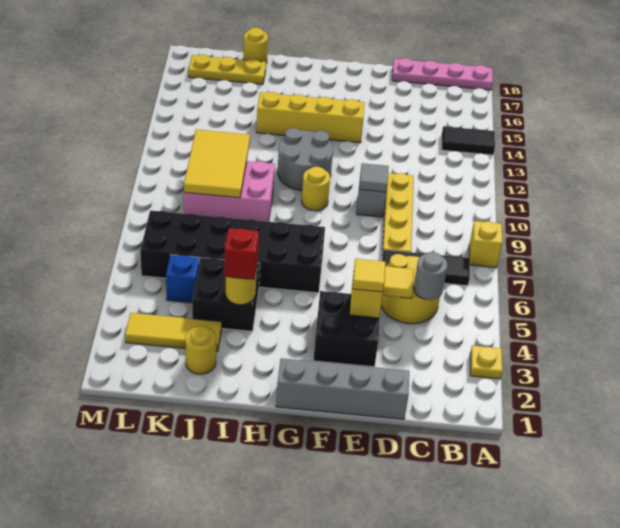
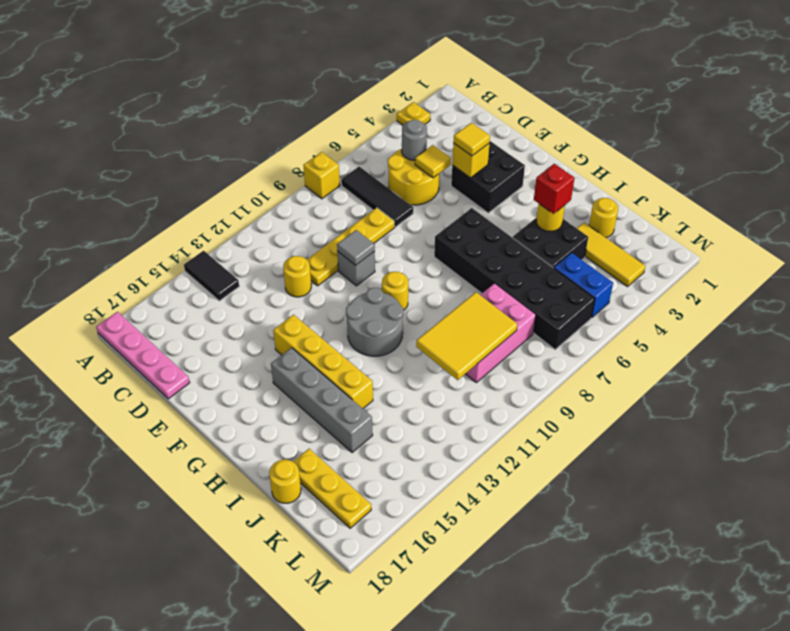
grey 1x4 brick [276,358,409,419] -> grey 1x4 brick moved to [271,348,373,453]
none -> yellow 1x1 round brick [283,256,311,297]
pink 2x3 brick [184,161,275,222] -> pink 2x3 brick turned to [466,283,536,382]
blue 1x1 brick [166,255,199,303] -> blue 1x2 brick [554,253,613,317]

